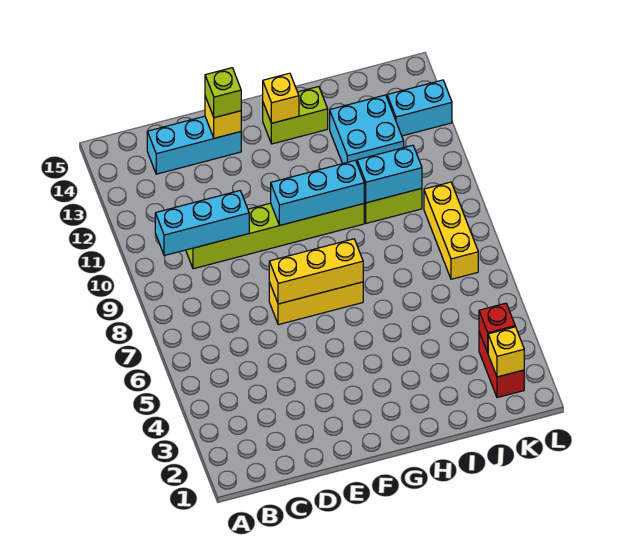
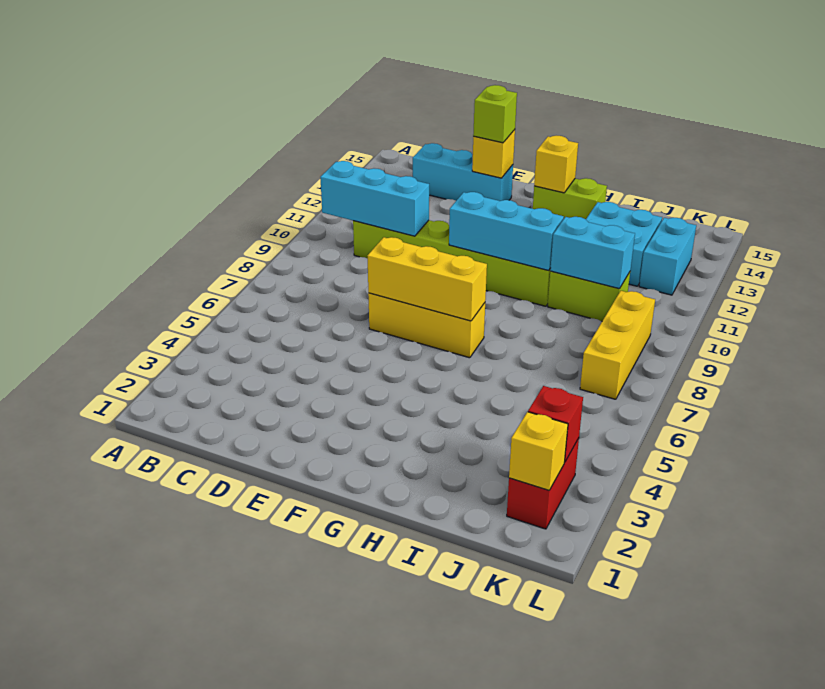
cyan 1x2 brick [387,80,452,136] -> cyan 1x2 brick turned to [639,218,696,295]

